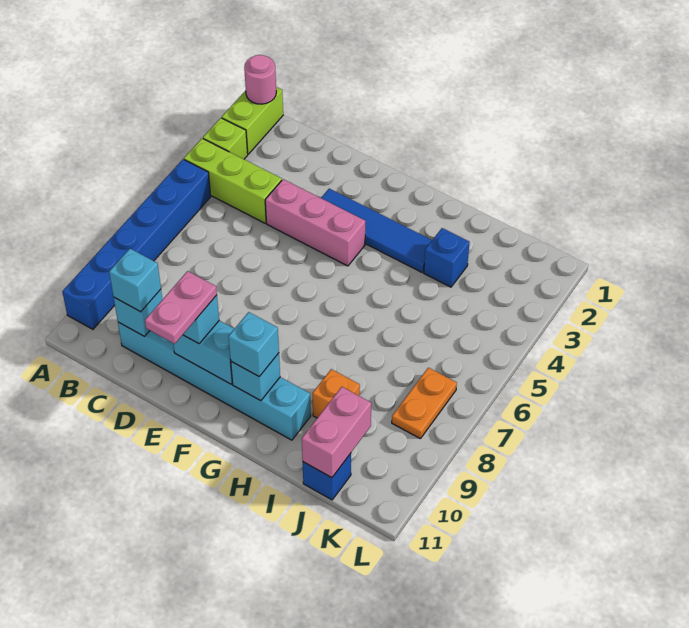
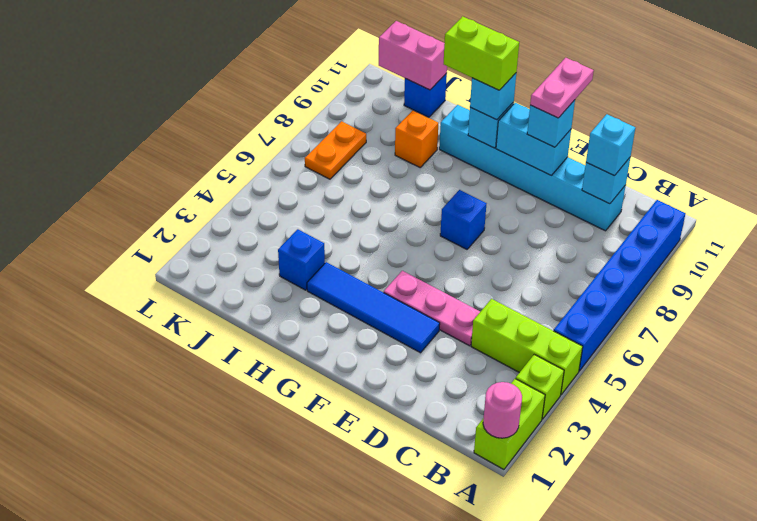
pink 1x3 brick [265,179,365,266] -> pink 1x3 plate [384,271,480,346]
none -> blue 1x1 brick [440,190,486,249]
none -> lime 1x2 brick [444,16,519,90]
pink 1x2 brick [302,387,371,478] -> pink 1x2 brick turned to [379,21,447,90]

